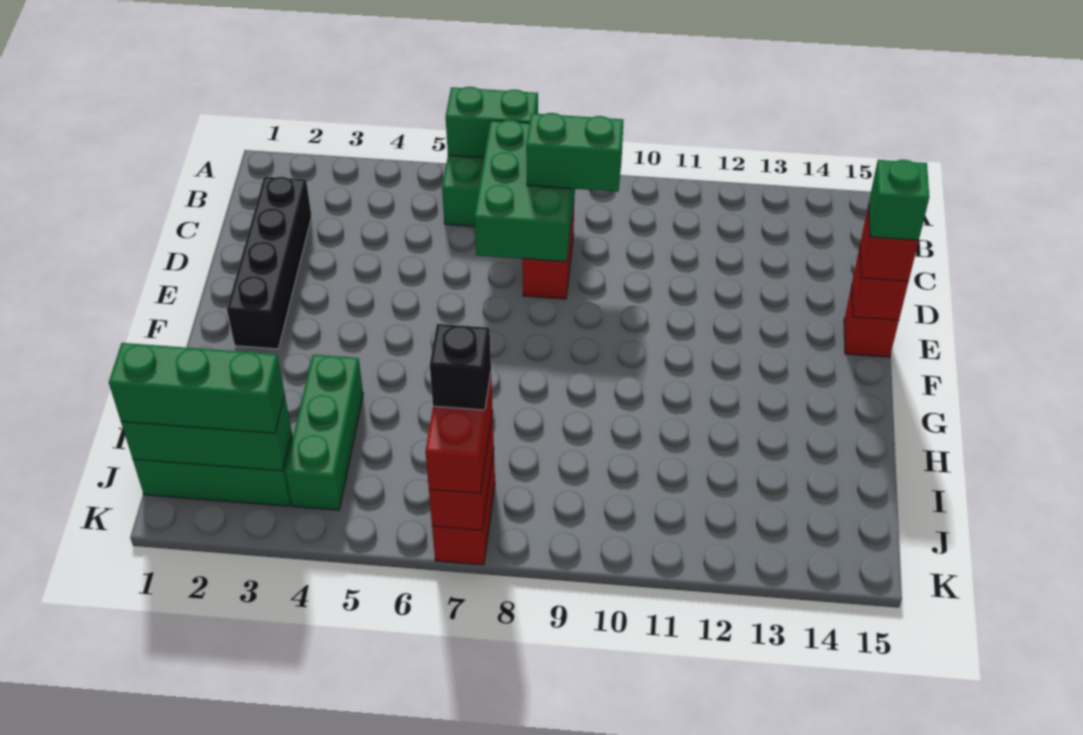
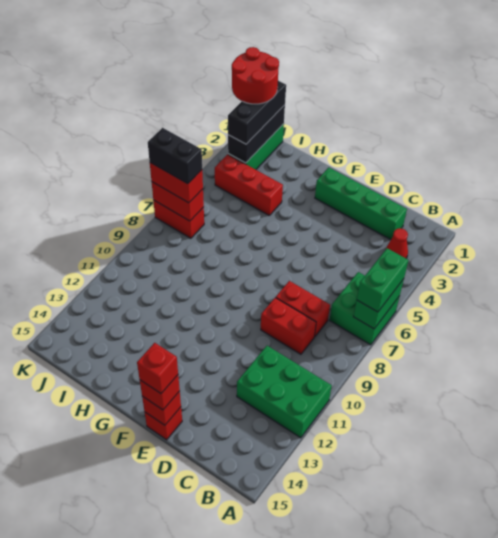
none -> red 1x1 cone [386,228,408,258]
green 2x3 brick [474,120,575,262] -> green 2x3 brick moved to [237,346,332,438]
black 1x4 brick [227,177,312,349] -> green 1x4 brick [315,167,407,240]
green 1x2 brick [526,113,624,192] -> green 1x2 brick moved to [357,248,408,312]
none -> red 1x2 brick [261,298,316,354]
green 1x1 brick [869,160,929,240] -> red 1x1 brick [137,343,178,393]
green 1x3 brick [285,355,363,510] -> red 1x3 brick [215,154,283,215]
green 1x3 brick [121,395,292,471] -> black 1x3 brick [228,105,285,163]
green 1x3 brick [109,343,285,433] -> black 1x3 brick [228,81,286,144]
none -> red 2x2 round brick [232,47,279,104]
black 1x1 brick [430,324,491,410] -> black 1x2 brick [148,128,202,184]

